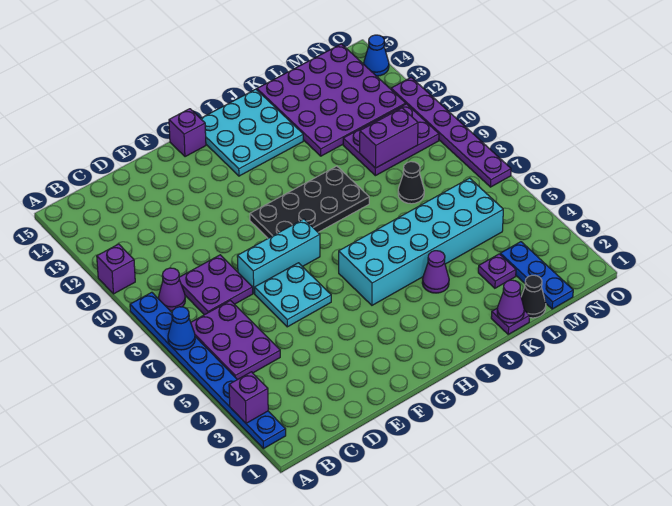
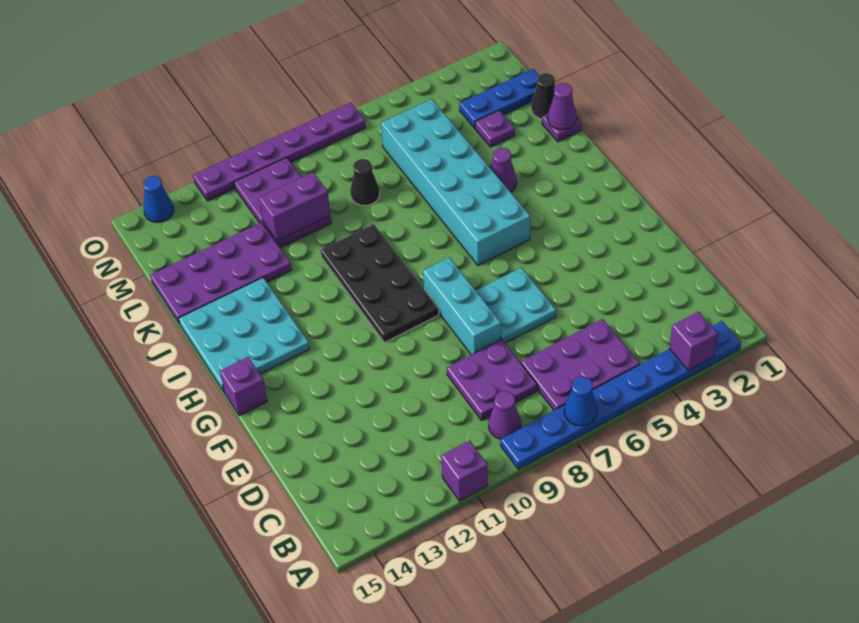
purple 4x4 plate [257,44,406,156] -> purple 2x4 plate [150,222,292,324]
purple 1x2 brick [360,108,418,168] -> purple 1x2 brick turned to [259,172,330,241]

